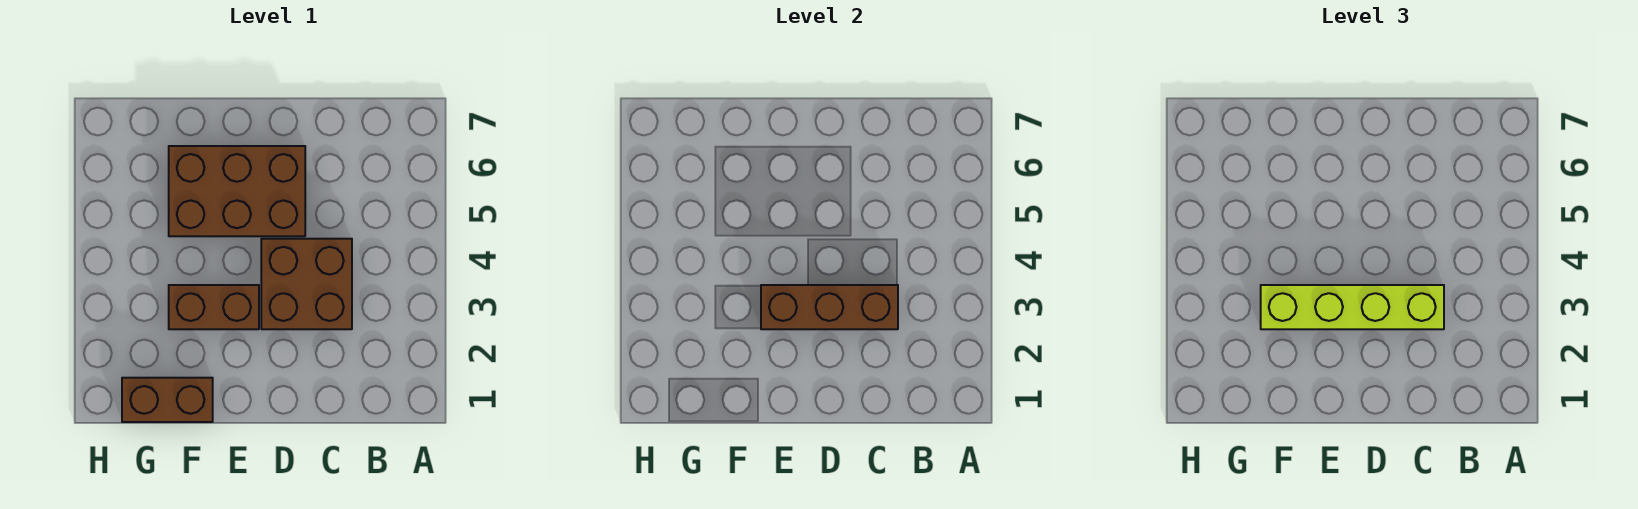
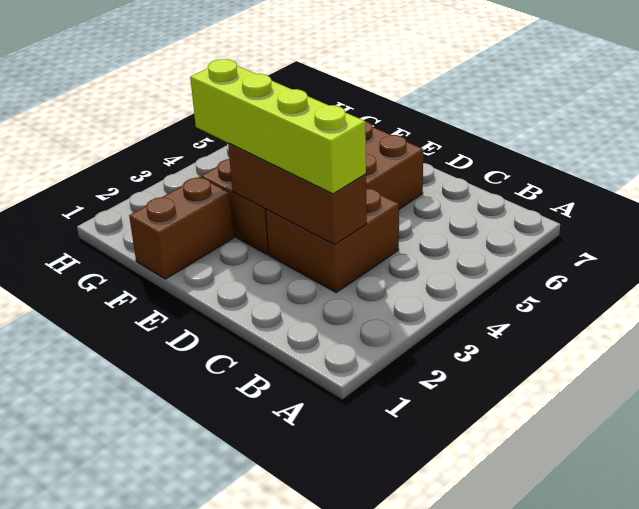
brown 1x2 brick [122,378,213,422] -> brown 1x2 brick turned to [129,177,234,279]

